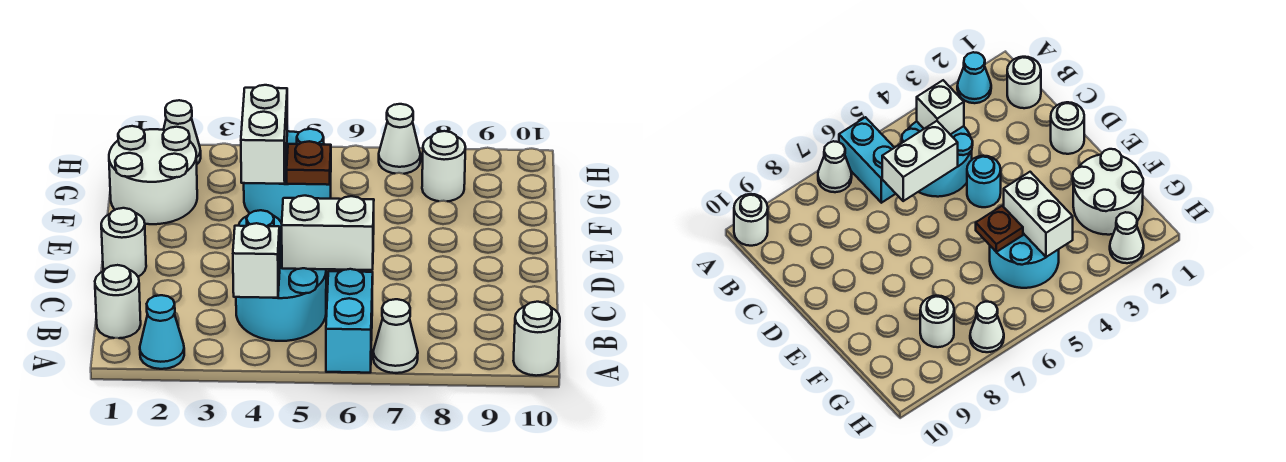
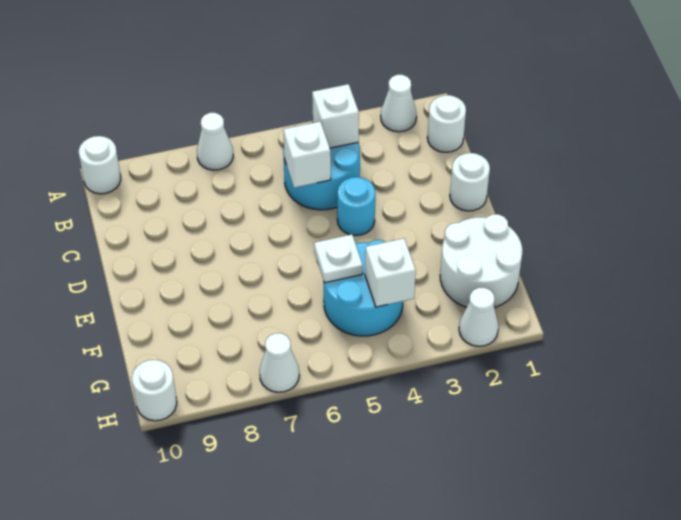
cyan 1x1 cone [140,295,184,369] -> white 1x1 cone [381,75,417,132]
cyan 1x2 brick [326,269,373,373] -> none
white 1x2 brick [282,196,374,270] -> white 1x1 brick [283,122,331,188]
white 1x2 brick [241,85,287,184] -> white 1x1 brick [365,238,416,307]
brown 1x1 plate [287,141,331,185] -> white 1x1 plate [314,234,363,283]
white 1x1 round brick [422,131,465,201] -> white 1x1 round brick moved to [132,360,177,421]

